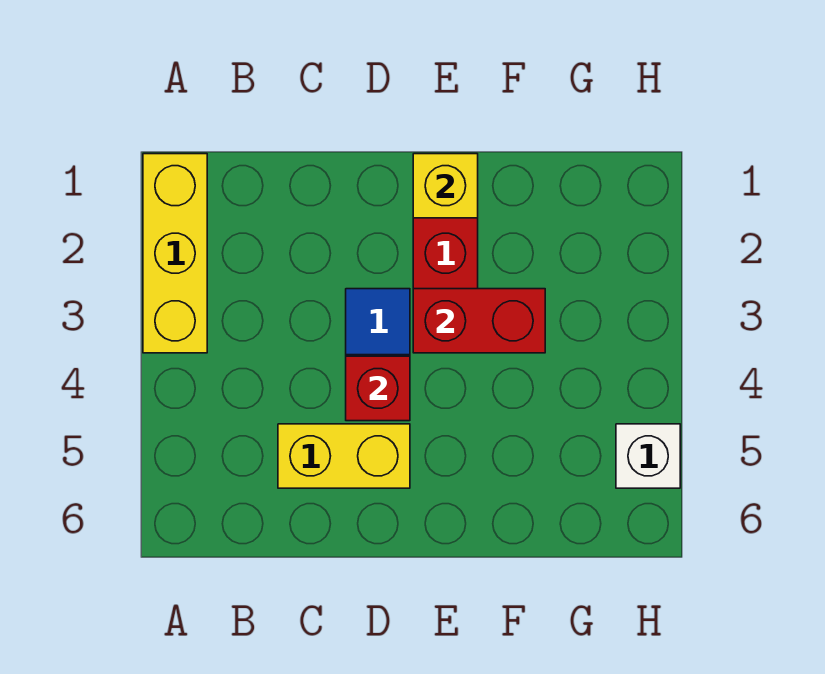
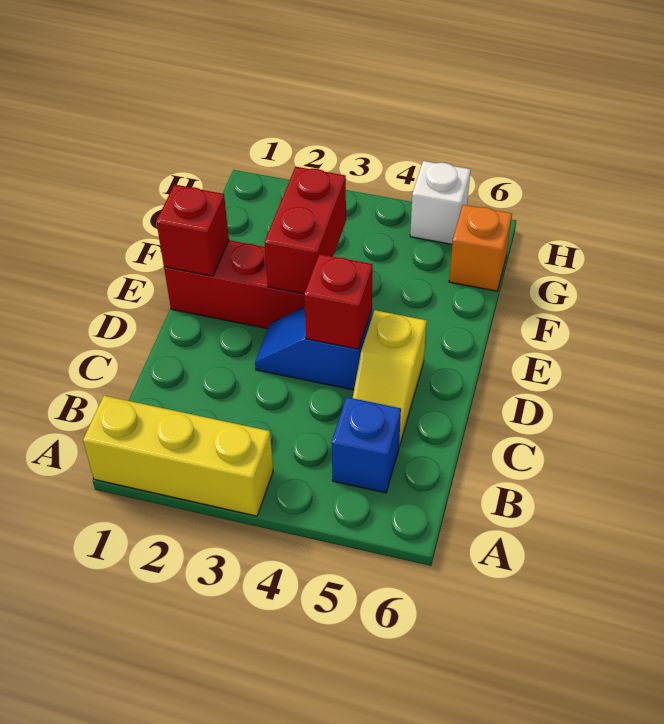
none -> blue 1x1 brick [332,397,401,493]
yellow 1x2 brick [278,424,410,488] -> yellow 1x2 slope [353,310,427,446]
yellow 1x1 brick [413,154,478,218] -> red 1x1 brick [156,185,229,276]
none -> orange 1x1 brick [449,205,512,291]

